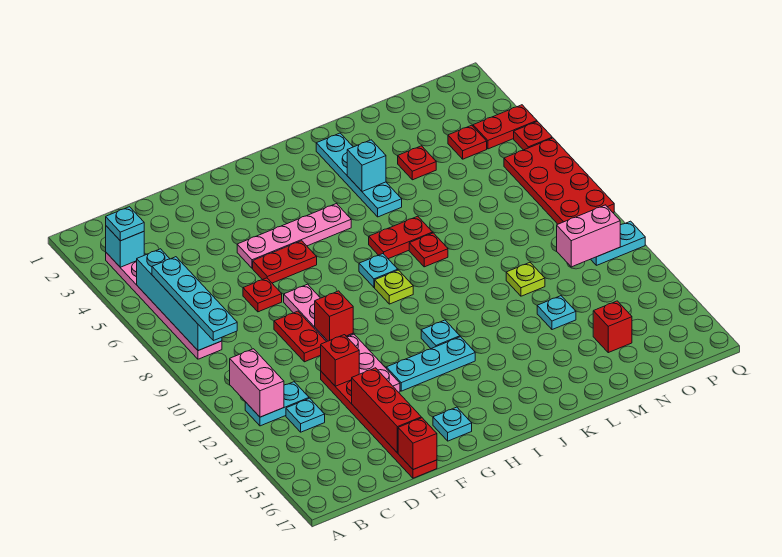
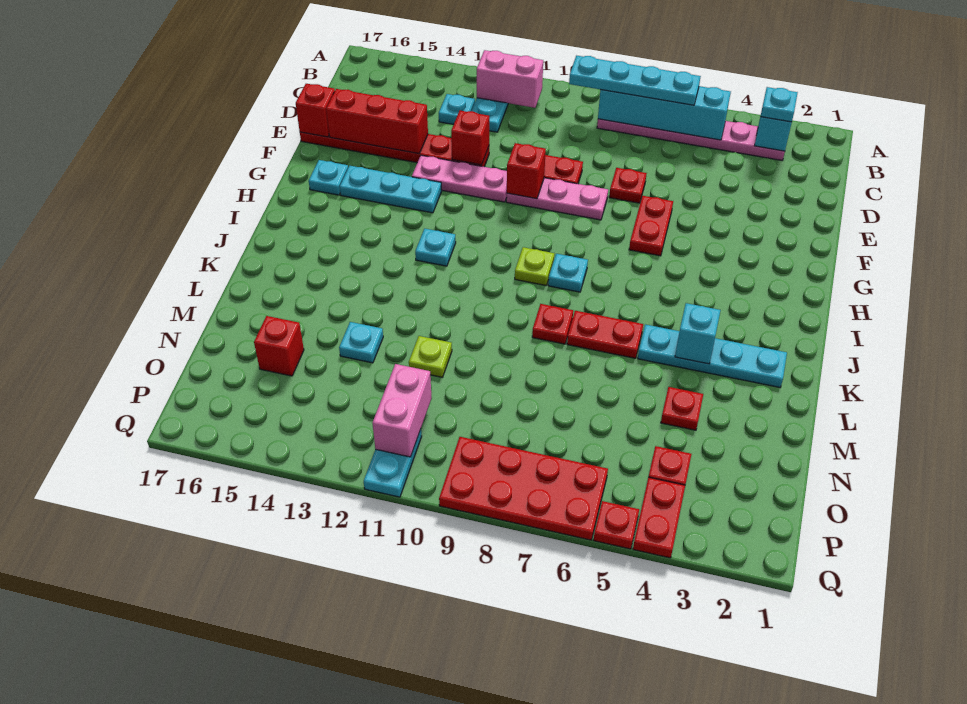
pink 1x4 plate [237,204,351,268] -> none
cyan 1x3 plate [386,337,475,391] -> cyan 1x3 plate turned to [340,166,442,213]
red 1x2 plate [369,216,433,259] -> red 1x2 plate turned to [567,311,643,358]

